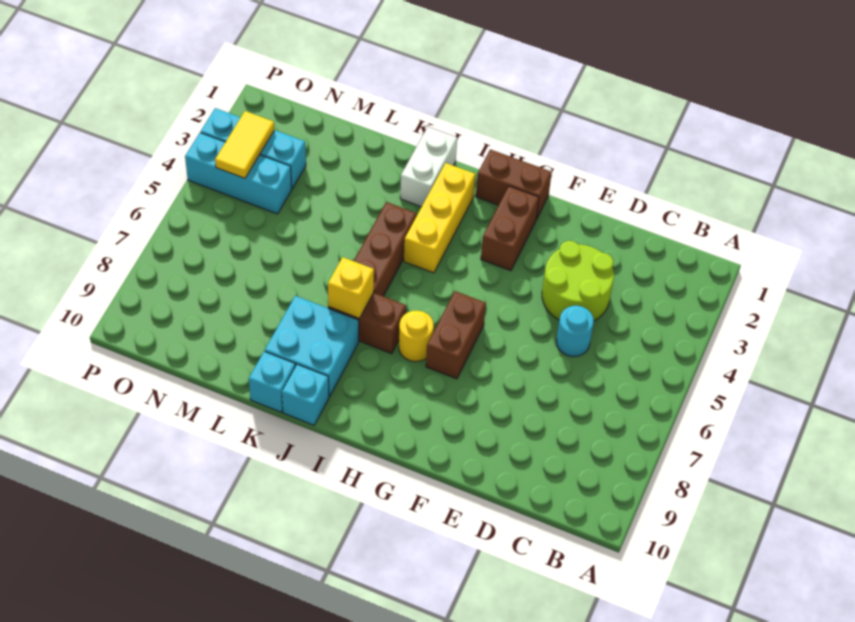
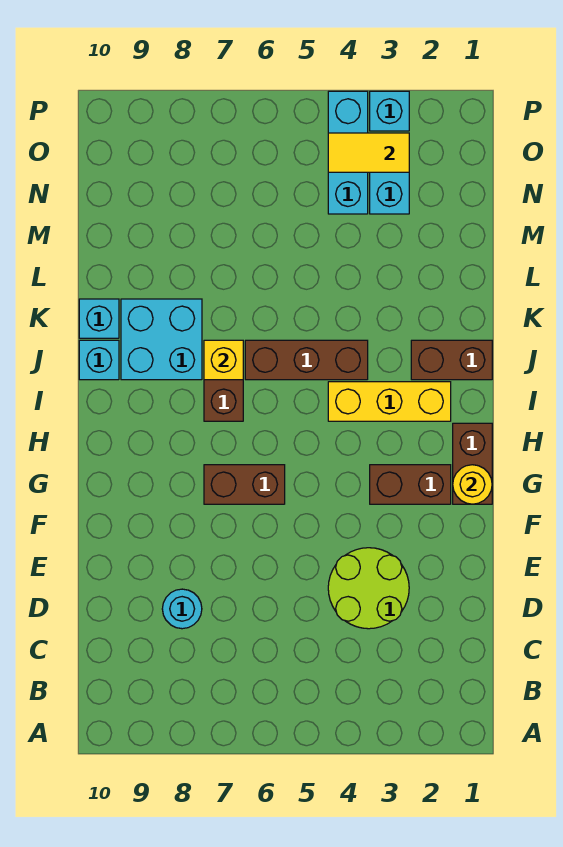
cyan 1x1 round brick [556,306,594,357] -> cyan 1x1 round brick moved to [162,589,202,629]
yellow 1x1 round brick [399,311,434,362] -> yellow 1x1 round brick moved to [453,465,492,504]
white 1x2 brick [400,127,457,207] -> brown 1x2 brick [411,340,492,380]

